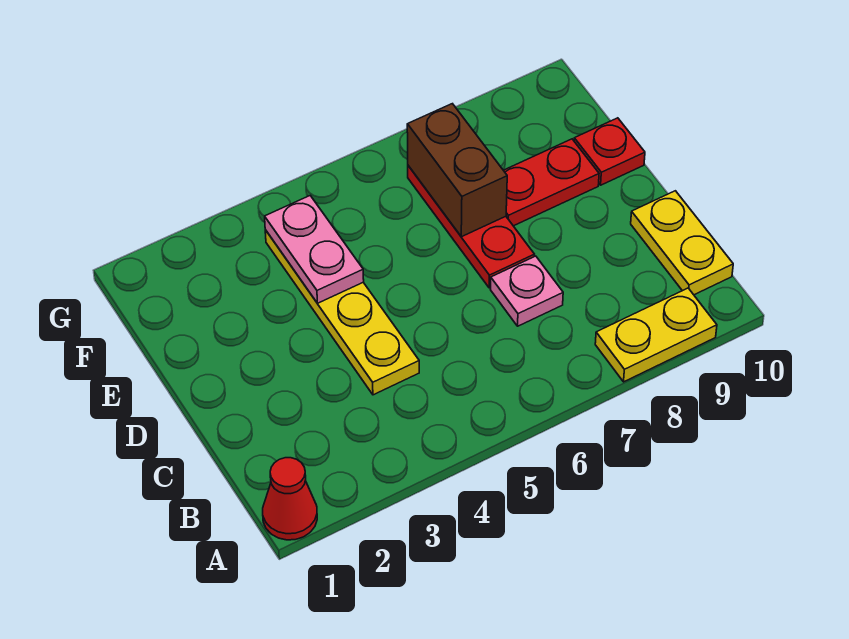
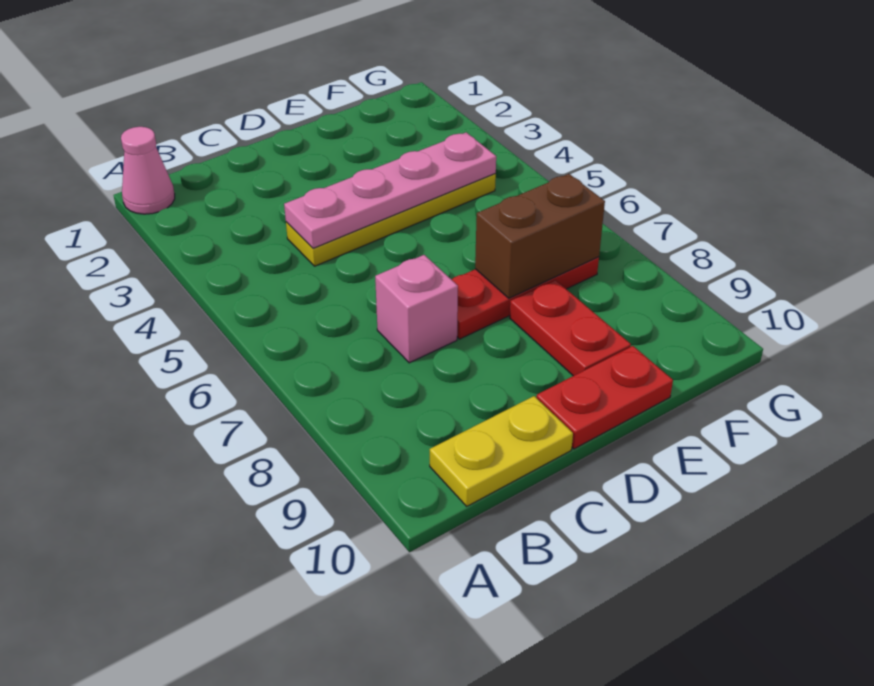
red 1x1 cone [263,458,317,540] -> pink 1x1 cone [121,127,175,214]
yellow 1x2 plate [595,288,717,382] -> none
pink 1x1 plate [491,256,563,326] -> pink 1x1 brick [375,255,458,363]
pink 1x2 plate [265,196,364,303] -> pink 1x4 plate [284,132,496,248]
red 1x1 plate [574,118,645,185] -> red 1x2 plate [536,346,673,449]

